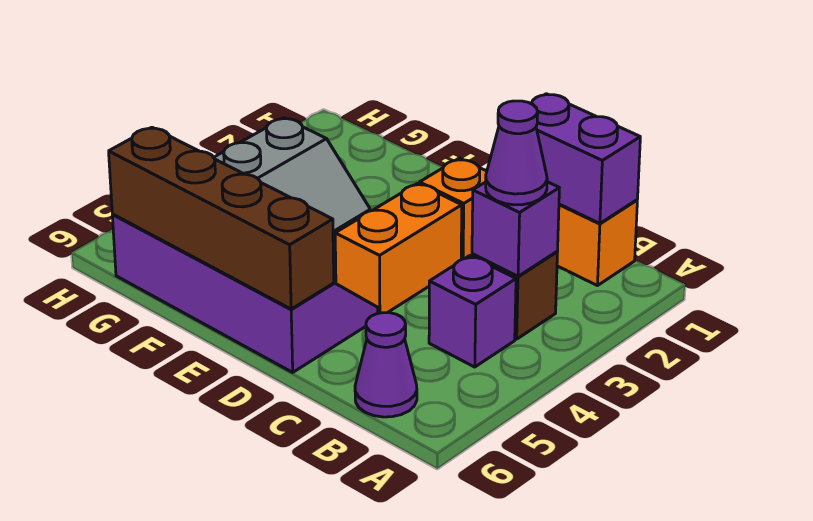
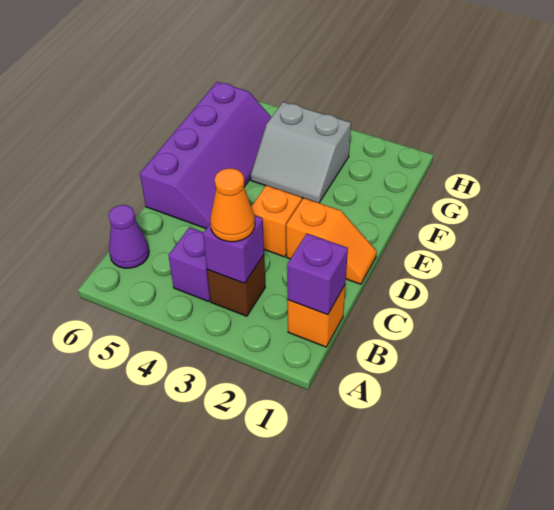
purple 1x2 brick [530,94,640,223] -> purple 1x1 brick [287,234,348,315]
purple 1x1 cone [486,101,547,205] -> orange 1x1 cone [210,168,255,242]
orange 1x2 brick [335,183,462,313] -> orange 1x1 brick [251,185,302,257]
brown 1x4 brick [109,127,334,309] -> none

